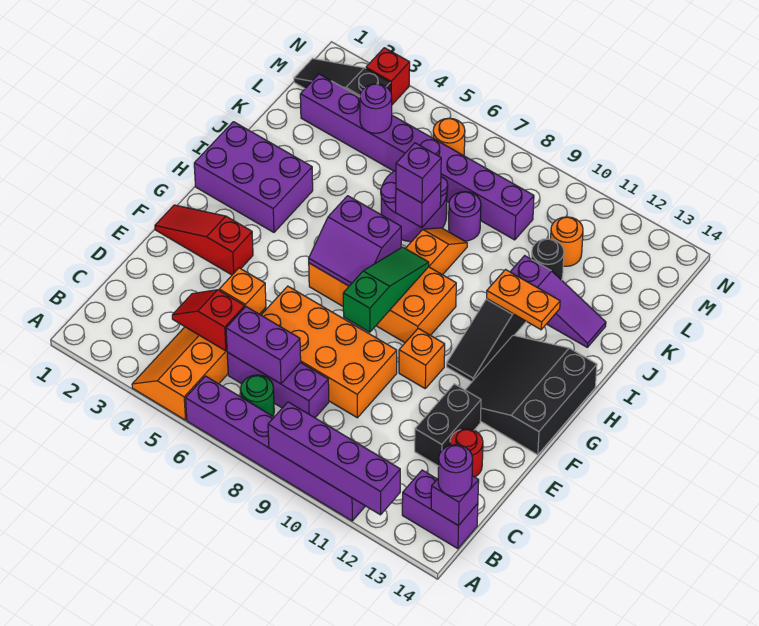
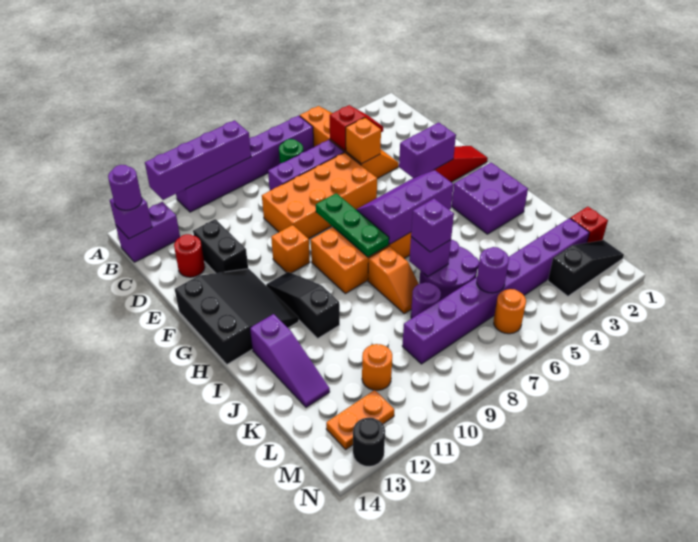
purple 1x2 brick [226,307,301,384] -> purple 1x2 brick moved to [399,123,456,178]
green 1x3 slope [343,247,429,332] -> green 1x3 plate [316,193,389,257]
purple 2x2 slope [309,196,401,286] -> purple 2x3 slope [357,170,454,244]
purple 2x3 brick [194,122,313,232] -> purple 2x2 brick [452,163,528,234]
orange 1x2 plate [487,270,560,330] -> orange 1x2 plate moved to [326,390,394,449]
purple 1x3 slope [510,256,606,347] -> purple 1x3 slope turned to [250,314,330,407]
black 1x1 round brick [531,239,564,280] -> black 1x1 round brick moved to [353,418,385,467]
purple 1x1 round brick [360,84,392,133] -> purple 1x1 round brick moved to [477,247,509,293]
red 1x1 brick [366,48,410,105] -> red 1x1 brick moved to [570,207,608,243]

